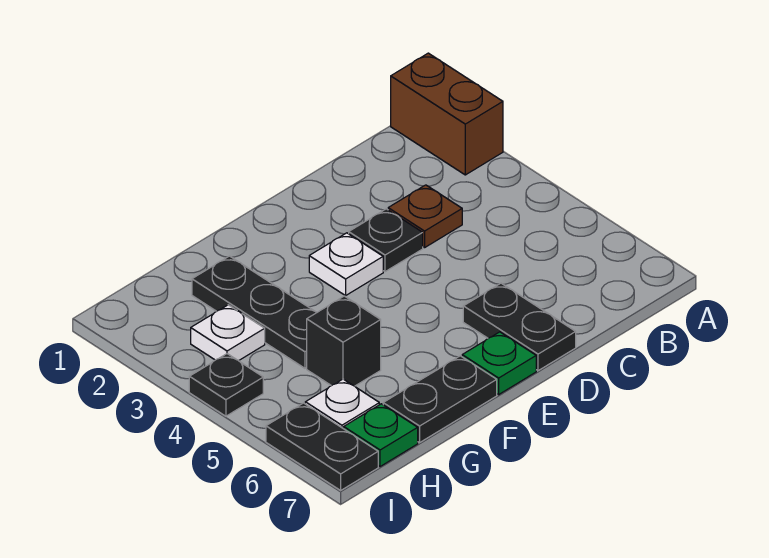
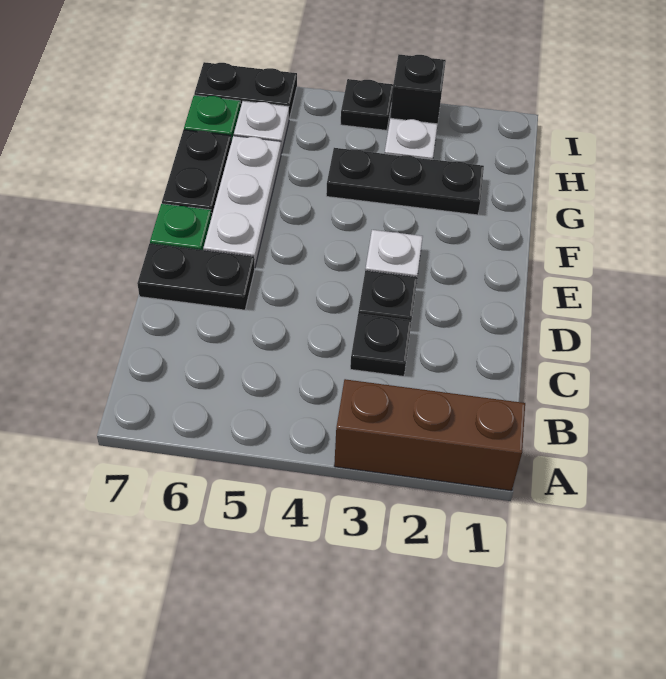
brown 1x2 brick [391,53,503,175] -> brown 1x3 brick [334,379,525,491]
brown 1x1 plate [388,185,462,248] -> black 1x1 plate [350,314,411,376]
none -> white 1x3 plate [203,136,281,268]
black 1x1 brick [307,296,381,386] -> black 1x1 brick moved to [390,55,446,124]

